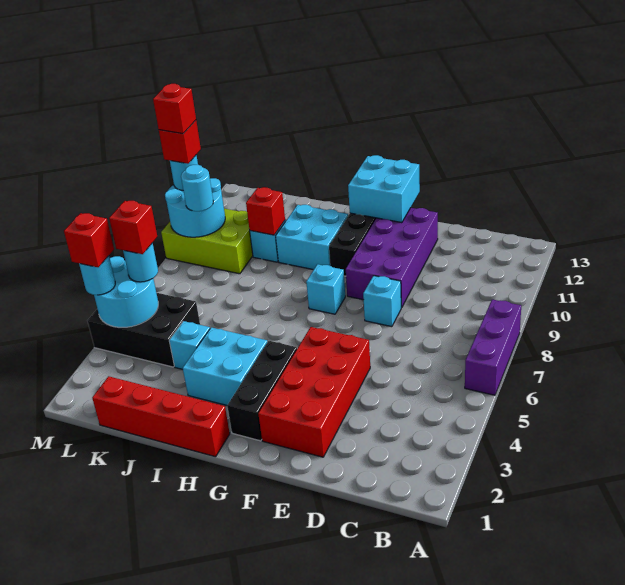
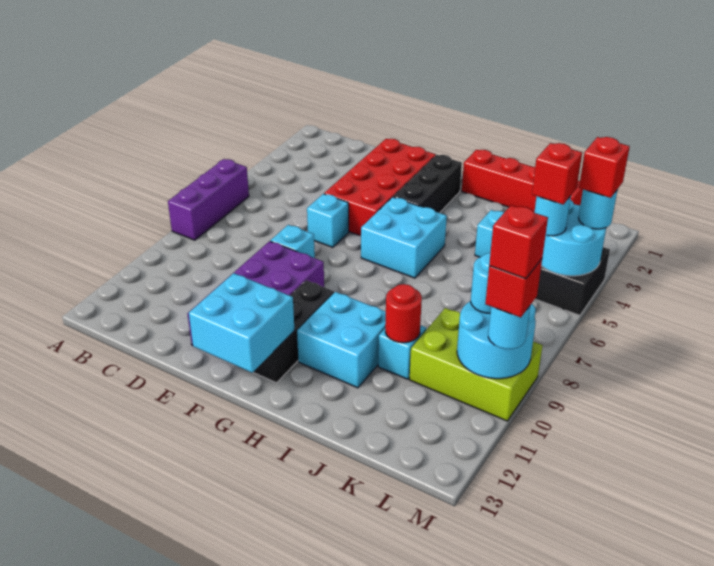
cyan 1x1 brick [306,264,345,314] -> cyan 1x1 brick moved to [307,194,349,247]
cyan 2x2 brick [183,327,267,405] -> cyan 2x2 brick moved to [361,197,447,278]
red 1x1 brick [246,187,285,235] -> red 1x1 round brick [385,284,422,343]

